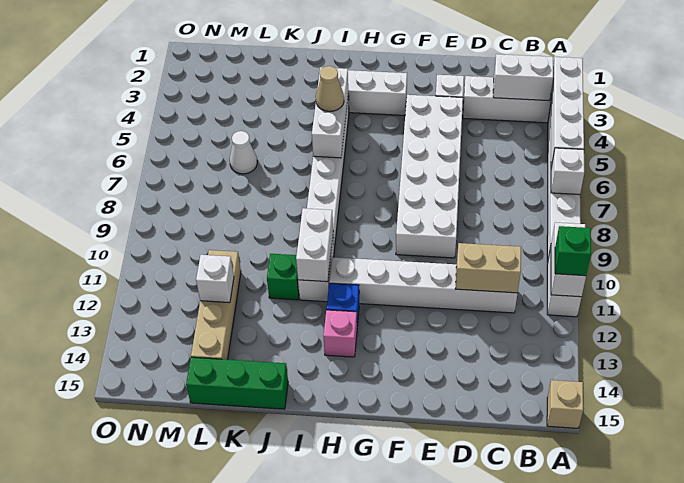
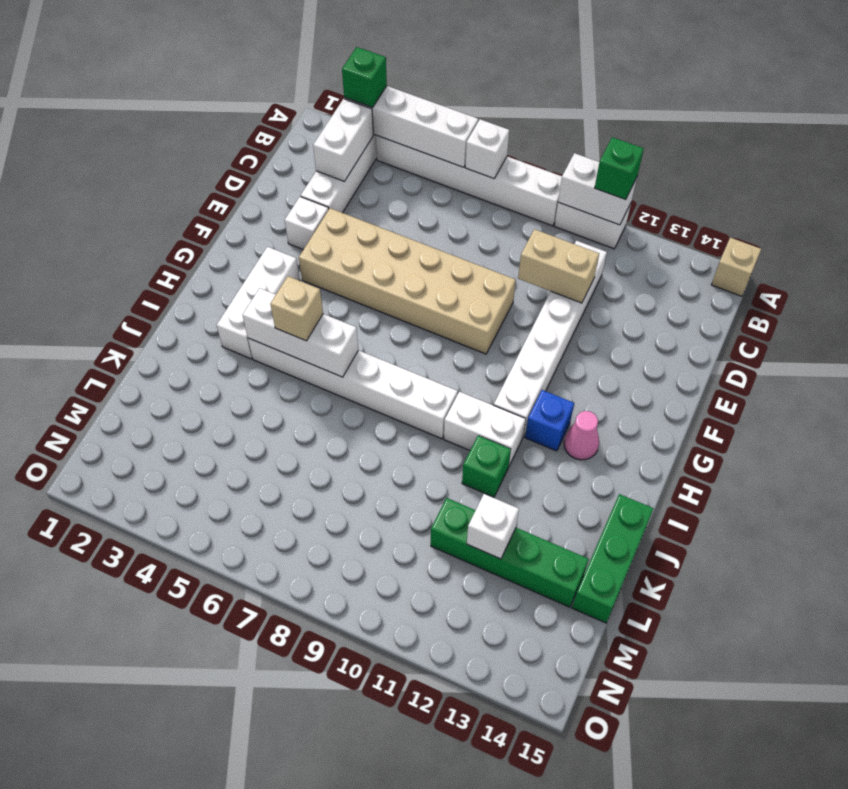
none -> green 1x1 brick [342,47,387,107]
tan 1x2 brick [455,243,521,293] -> tan 1x2 brick turned to [518,229,599,303]
white 2x6 brick [396,95,463,258] -> tan 2x6 brick [299,208,516,354]
pink 1x1 brick [323,310,357,357] -> pink 1x1 cone [564,411,599,460]
tan 1x1 cone [316,66,344,111] -> tan 1x1 brick [270,276,323,341]
white 1x2 brick [296,208,333,282] -> none
white 1x1 cone [230,131,257,174] -> none
tan 1x4 brick [191,250,241,360] -> green 1x4 brick [431,498,589,607]

